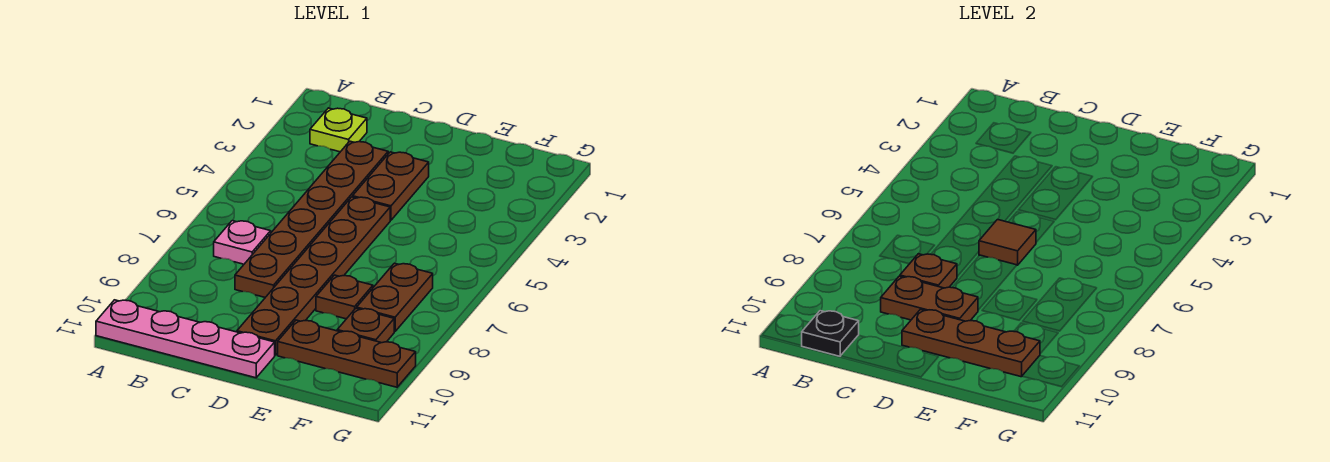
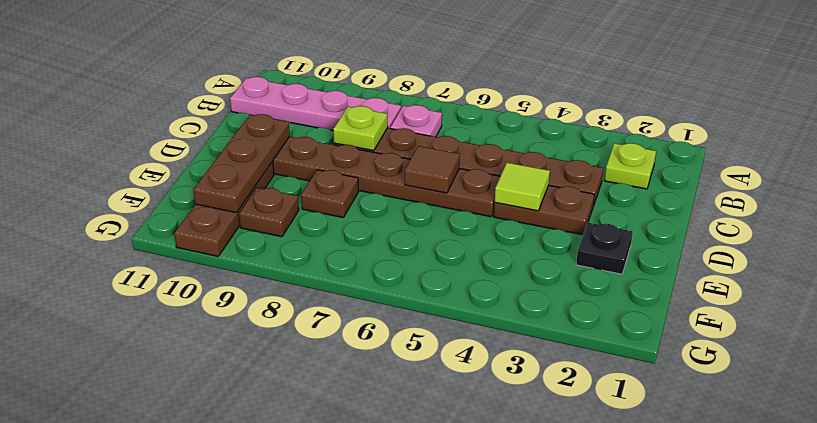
pink 1x4 plate [96,300,275,378] -> pink 1x4 plate turned to [230,77,401,131]
black 1x1 plate [802,311,859,356] -> black 1x1 plate moved to [576,222,633,274]
brown 1x1 plate [900,254,957,288] -> lime 1x1 plate [333,106,388,151]
brown 1x2 plate [881,276,978,321] -> none
none -> lime 1x1 tile [495,163,550,211]
brown 1x2 plate [357,263,433,332] -> none

